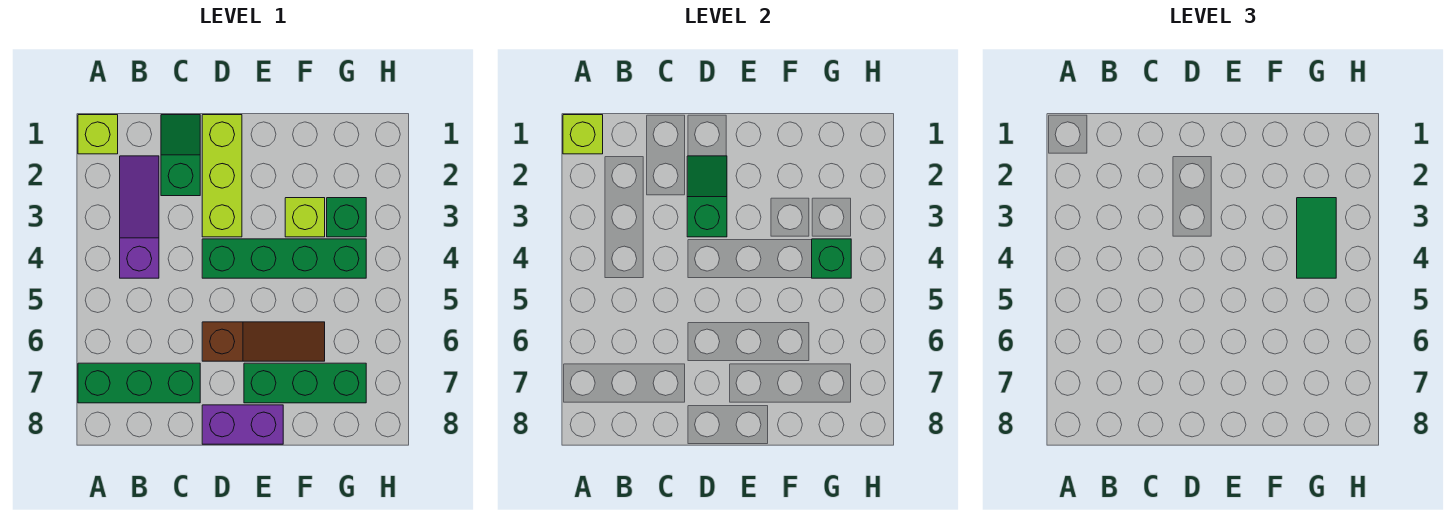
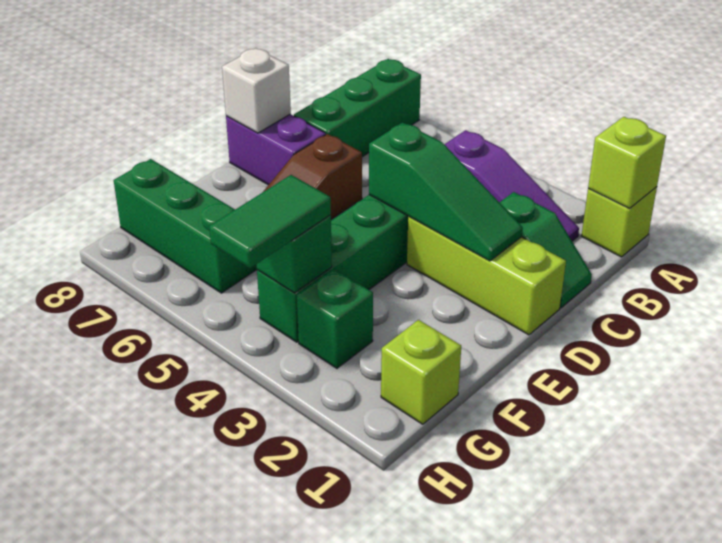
green 1x2 slope [687,156,727,237] -> green 1x3 slope [369,122,523,261]
purple 1x2 brick [202,405,283,444] -> purple 1x2 brick turned to [226,114,326,185]
none -> white 1x1 brick [222,48,291,133]
green 1x3 brick [244,363,366,403] -> green 1x3 brick turned to [114,159,257,293]
lime 1x1 brick [285,198,325,237] -> lime 1x1 brick moved to [381,320,461,424]
green 1x2 tile [1297,198,1336,278] -> green 1x2 tile turned to [209,175,331,268]

